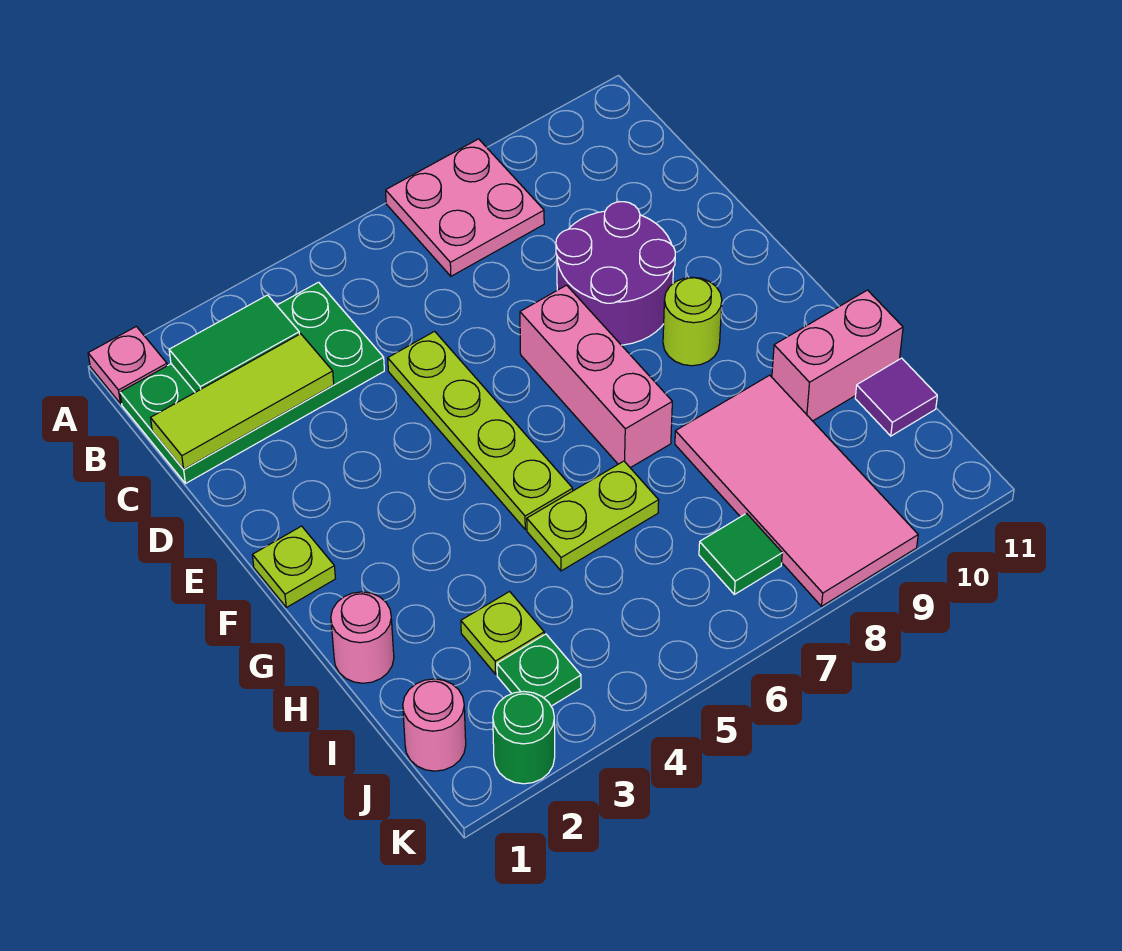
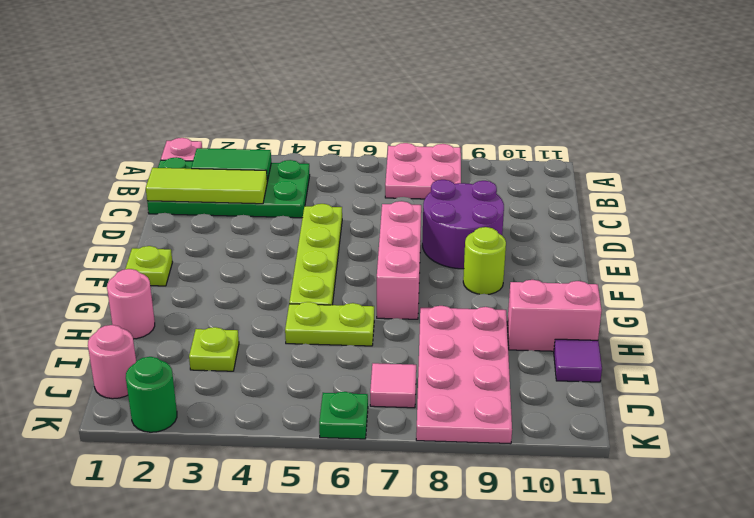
pink 2x4 tile [675,375,918,606] -> pink 2x4 plate [416,306,512,444]
green 1x1 plate [497,634,581,706] -> green 1x1 plate moved to [319,392,368,439]
green 1x1 tile [699,513,782,594] -> pink 1x1 tile [370,363,416,408]

